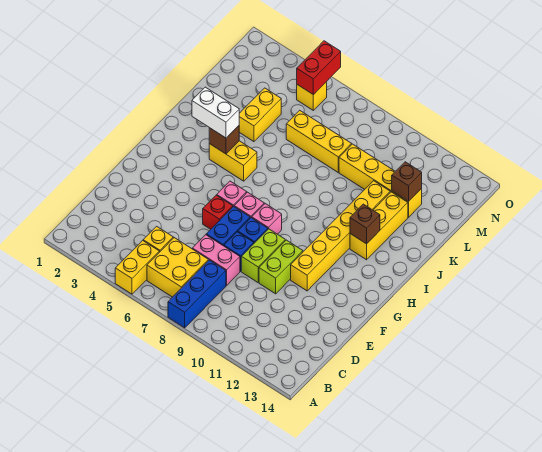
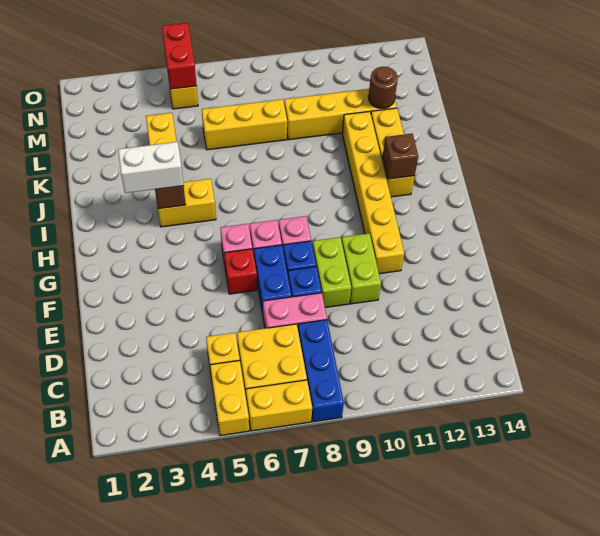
none -> yellow 1x2 brick [246,380,312,431]
brown 1x1 brick [392,162,422,202] -> brown 1x1 round brick [368,67,398,108]

